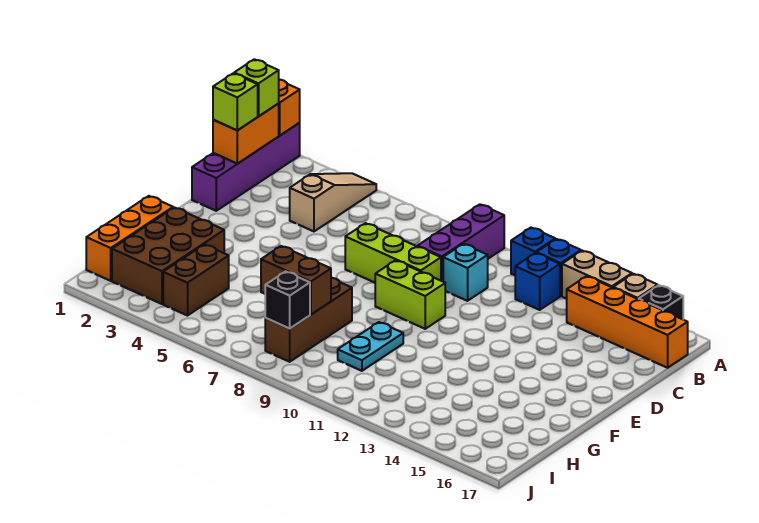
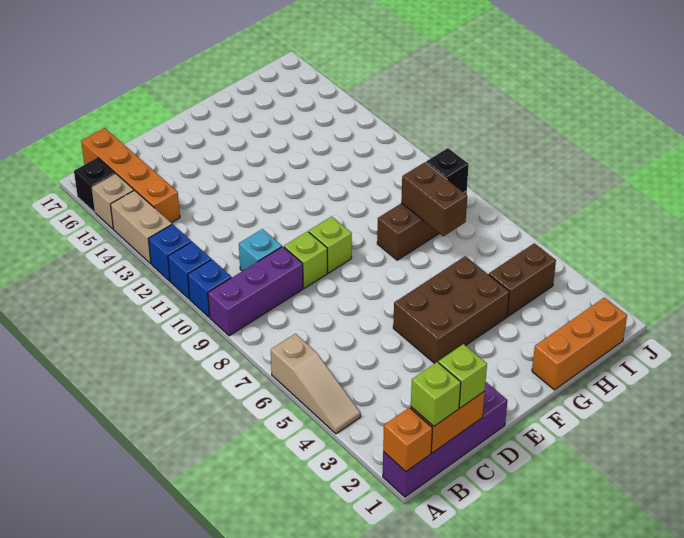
tan 1x3 slope [290,173,376,231] -> tan 1x3 slope turned to [271,334,360,434]
blue 1x1 brick [515,253,560,310] -> blue 1x1 brick moved to [188,260,231,317]
lime 1x3 brick [345,223,441,283] -> lime 1x1 brick [284,231,328,288]
lime 1x2 brick [375,260,445,329] -> lime 1x1 brick [309,217,352,273]
brown 2x3 brick [112,207,224,304] -> brown 2x3 brick moved to [393,256,509,364]
cyan 1x2 plate [338,322,403,371] -> none

